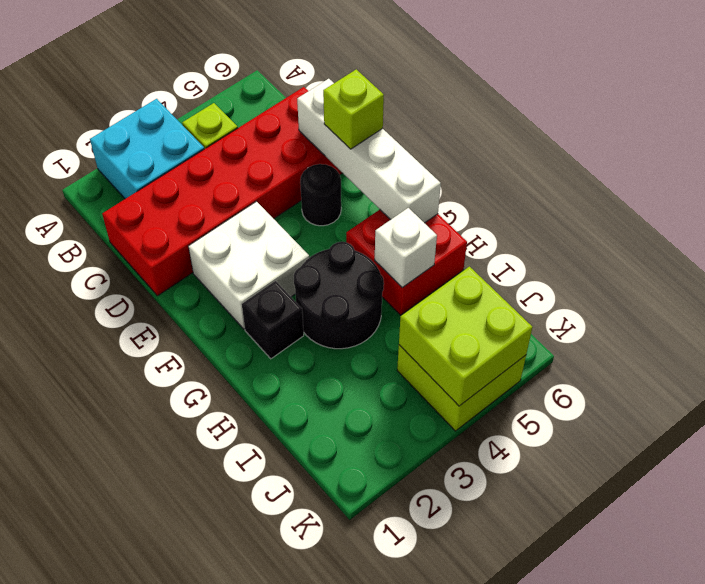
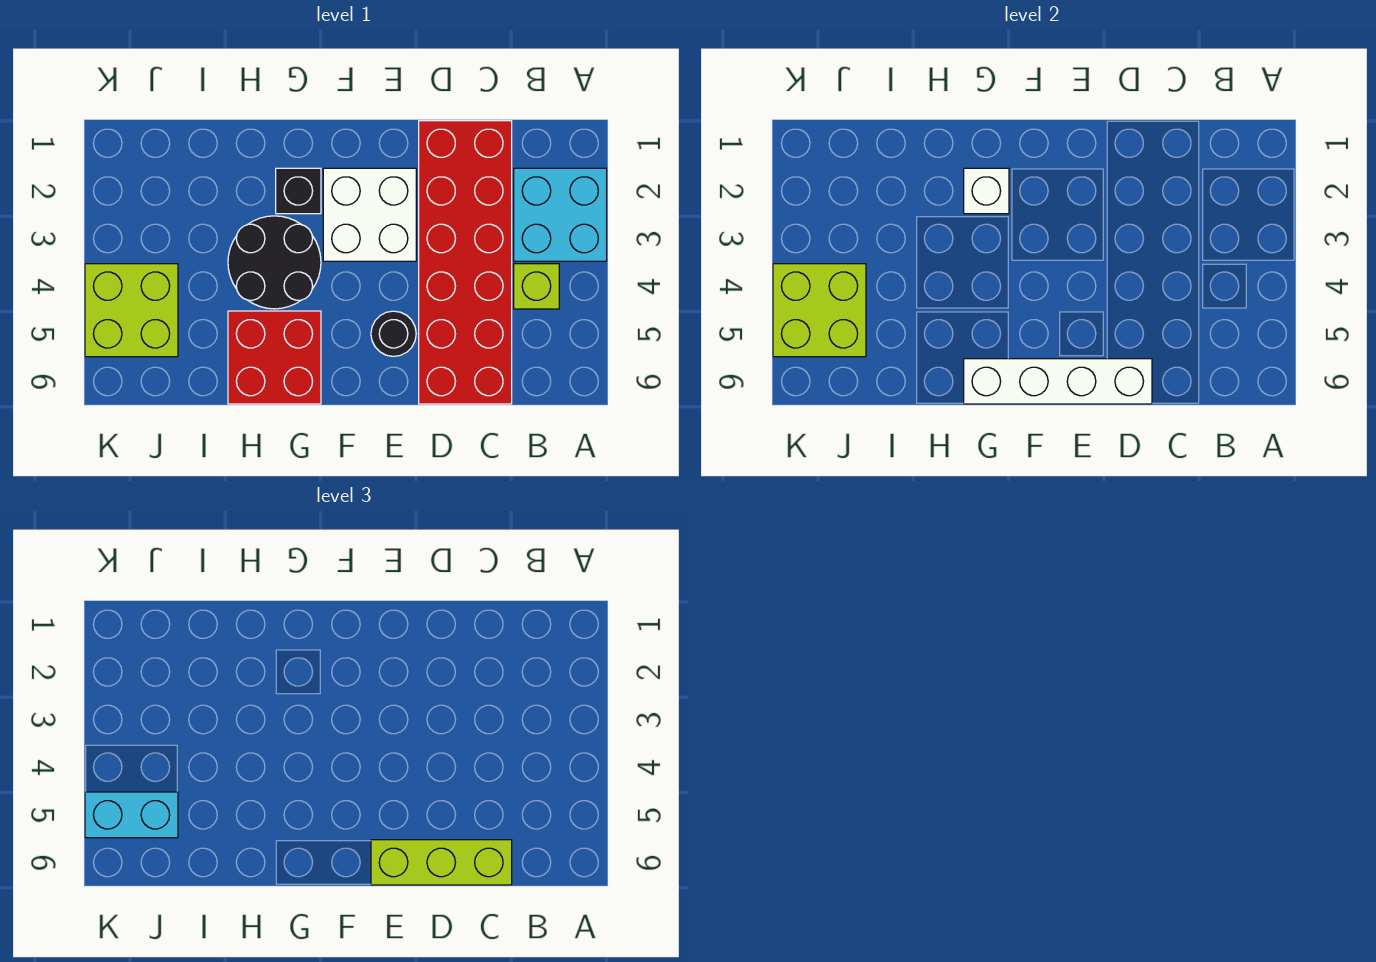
lime 1x1 brick [323,69,384,149] -> lime 1x3 brick [371,840,512,885]
white 1x1 brick [375,208,437,288] -> white 1x1 brick moved to [964,168,1009,214]
none -> cyan 1x2 brick [85,792,178,838]

